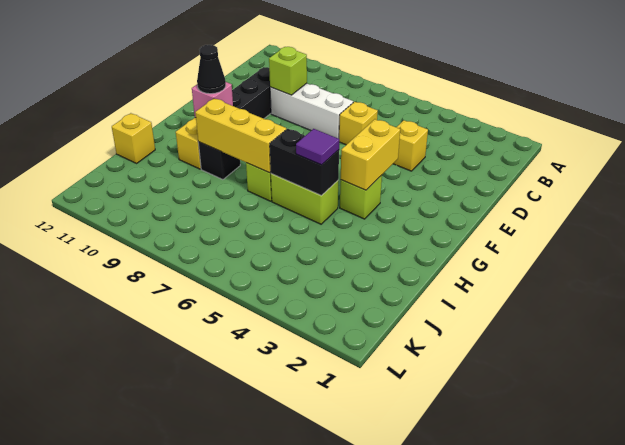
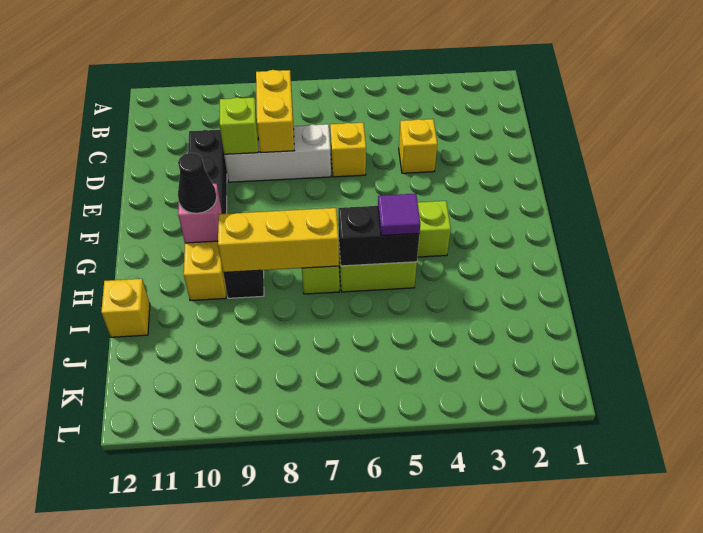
yellow 1x2 brick [341,119,400,190] -> yellow 1x2 brick moved to [256,70,294,153]

